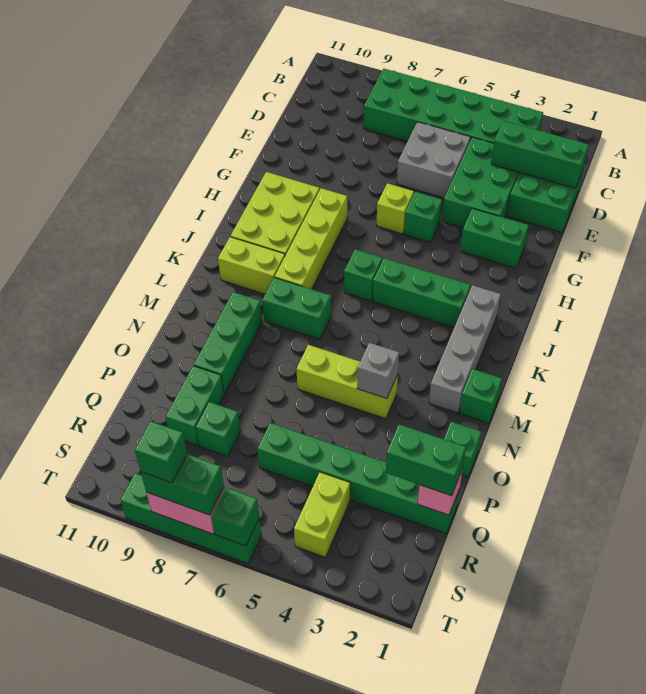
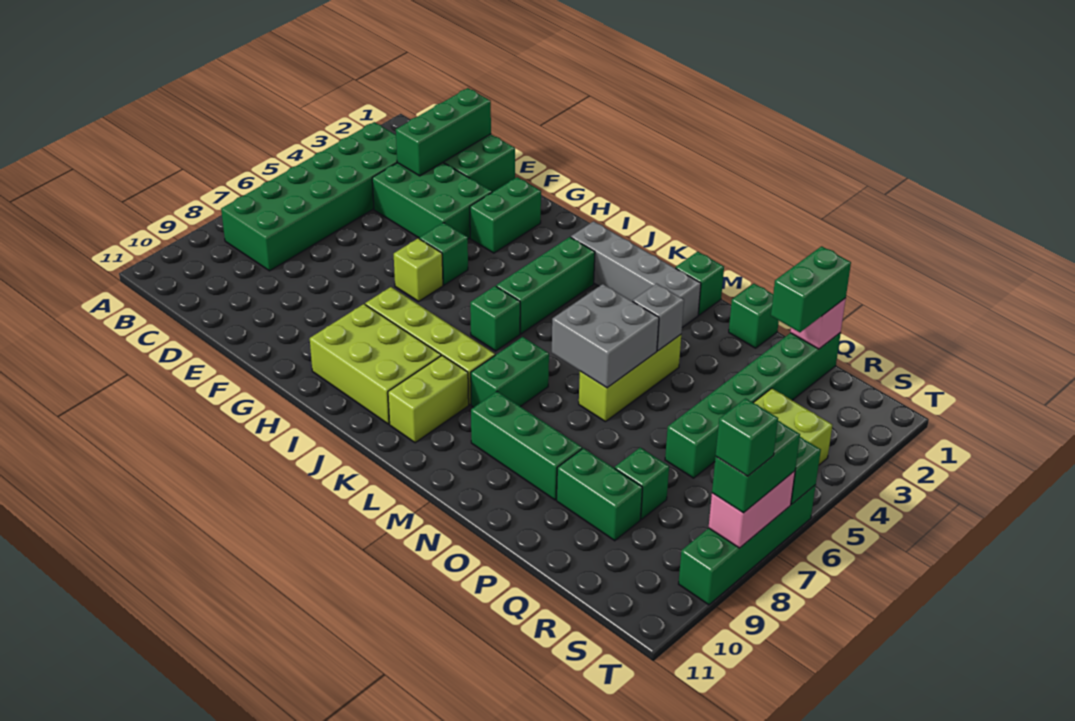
grey 2x2 brick [397,122,471,198] -> grey 2x2 brick moved to [552,284,659,388]

